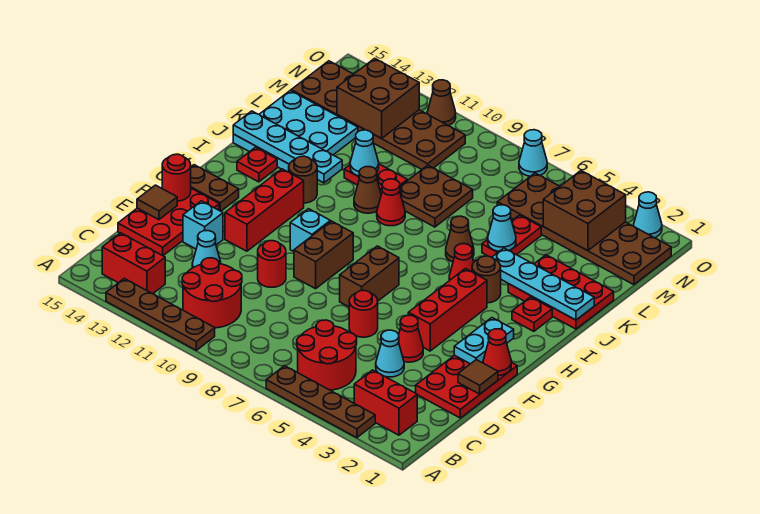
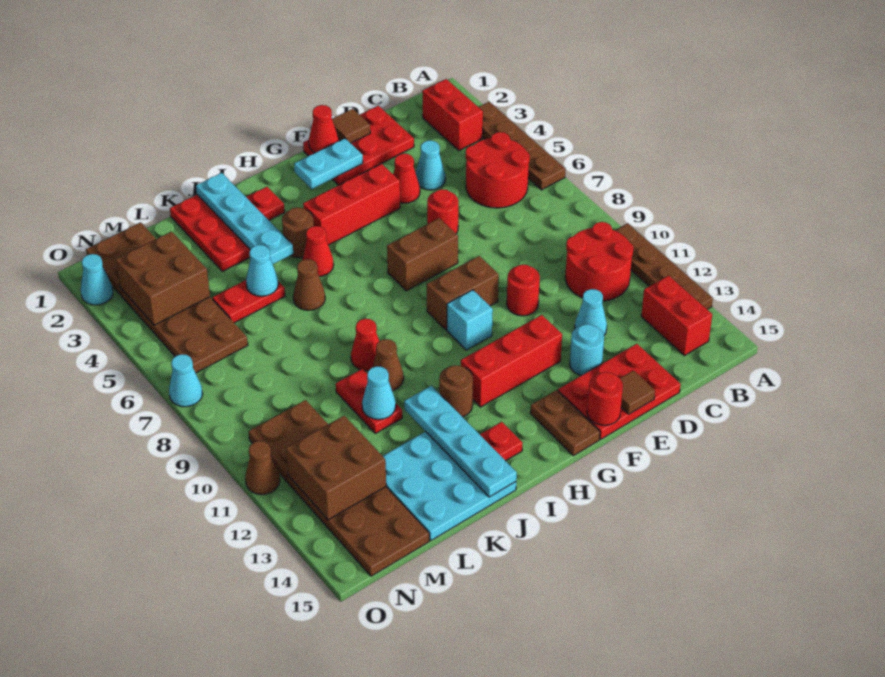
cyan 1x1 brick [183,201,223,249] -> cyan 1x1 round brick [570,324,604,376]
brown 2x2 plate [400,165,473,227] -> none

